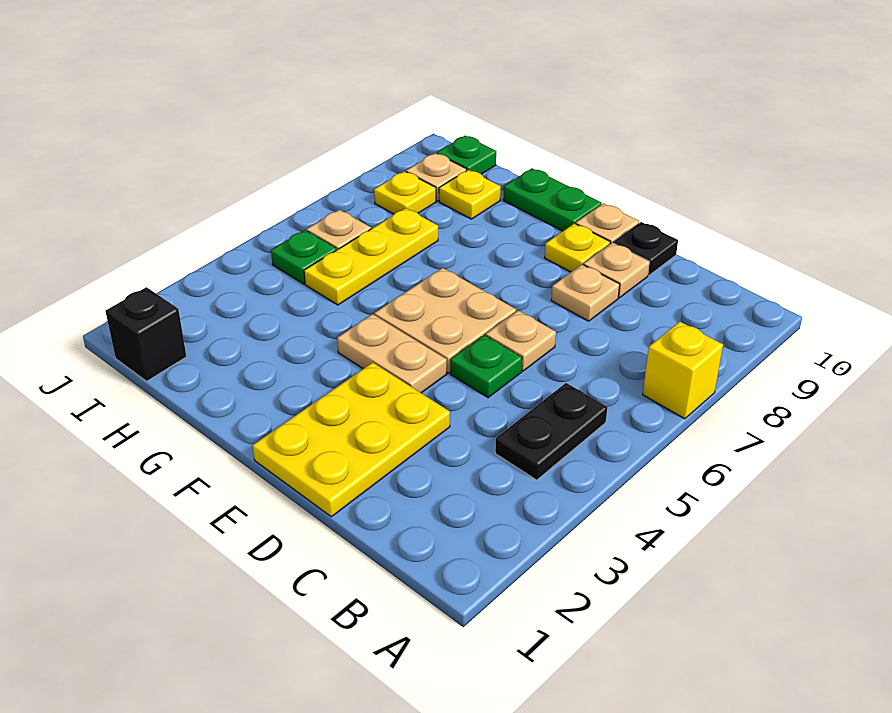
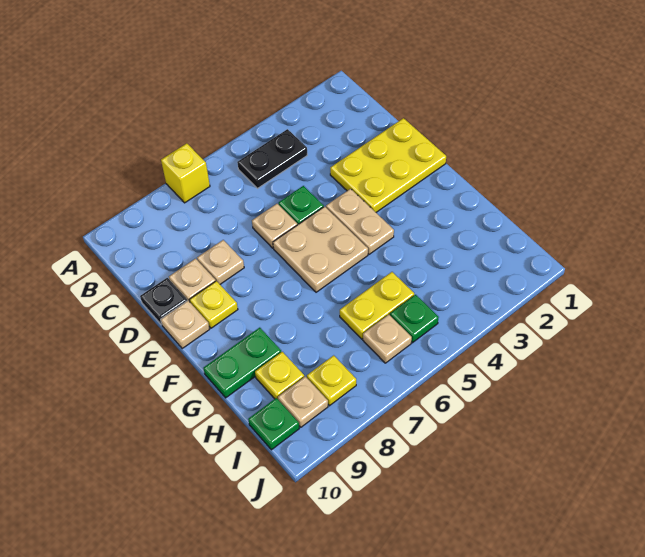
green 1x2 plate [503,168,602,231] -> green 1x2 plate turned to [203,328,281,398]
yellow 1x3 plate [304,208,438,305] -> yellow 1x2 plate [340,272,414,339]
black 1x1 brick [106,287,186,381] -> none

